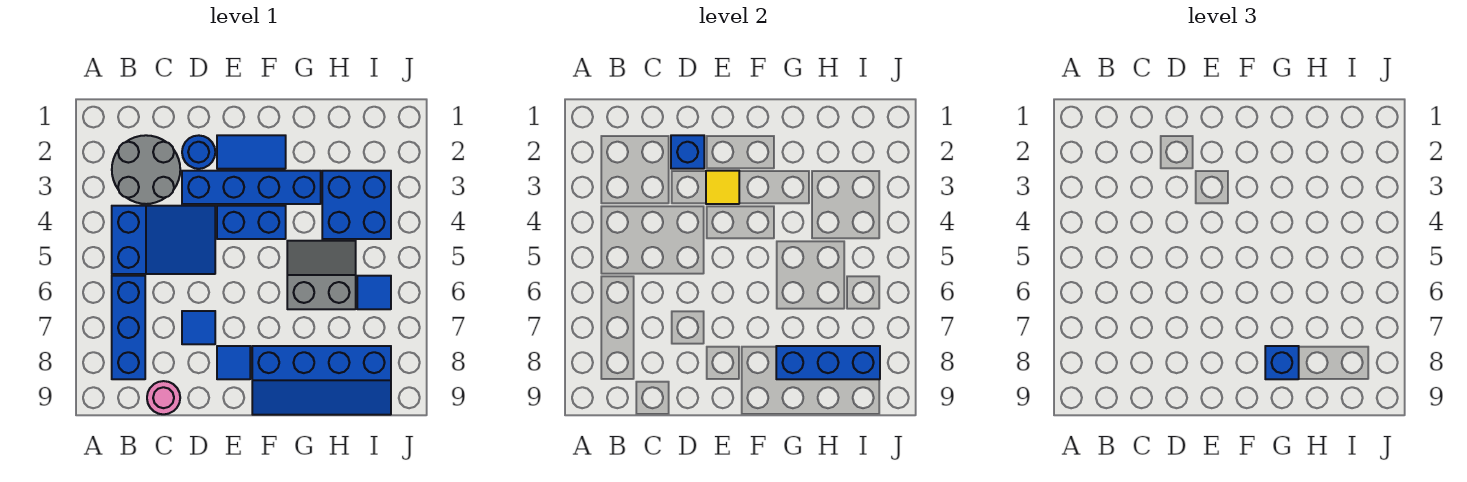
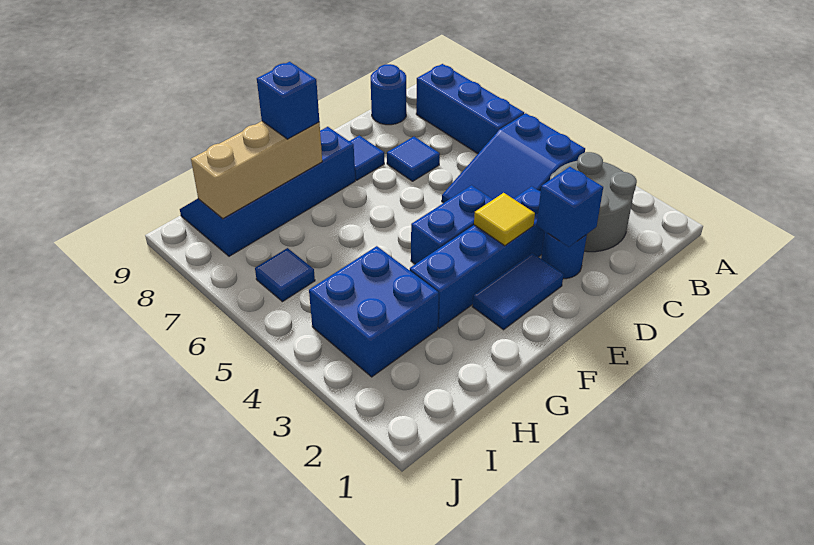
pink 1x1 round brick [147,381,180,414] -> blue 1x1 round brick [371,64,406,125]
grey 2x2 slope [287,241,356,309] -> none
blue 1x3 brick [776,346,880,379] -> tan 1x3 brick [191,121,322,219]

